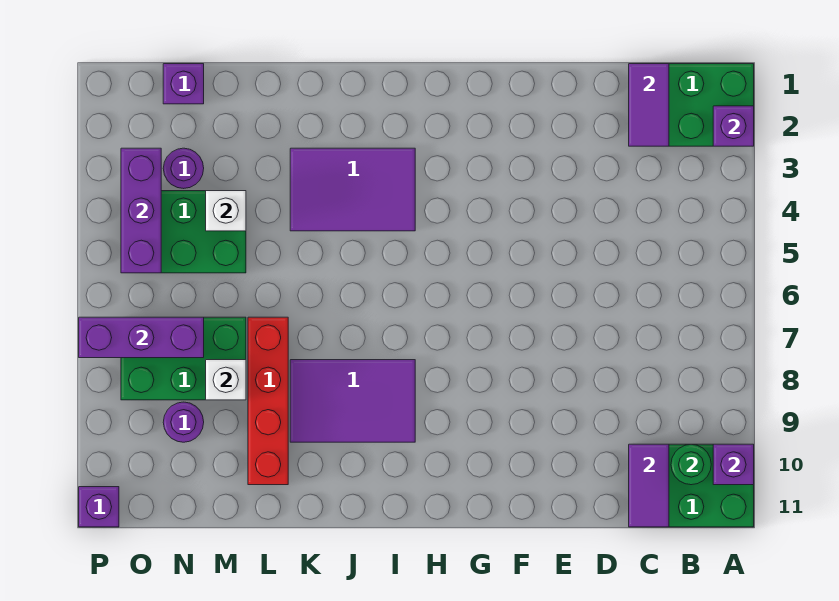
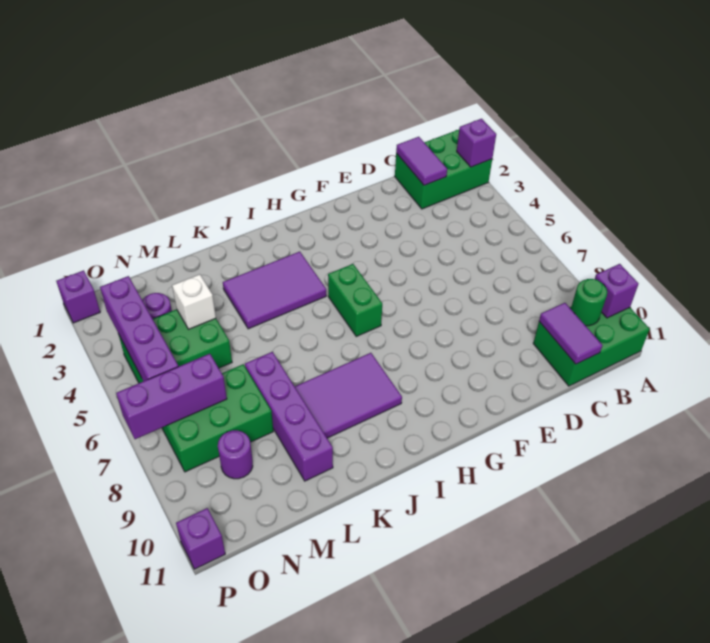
none -> green 1x2 brick [328,264,382,336]
red 1x4 brick [248,317,288,485] -> purple 1x4 brick [245,352,333,481]
white 1x1 brick [206,360,246,400] -> none
purple 1x1 brick [163,64,204,104] -> purple 1x1 brick moved to [56,270,100,323]
purple 1x3 brick [121,148,161,273] -> purple 1x4 brick [100,276,178,381]

